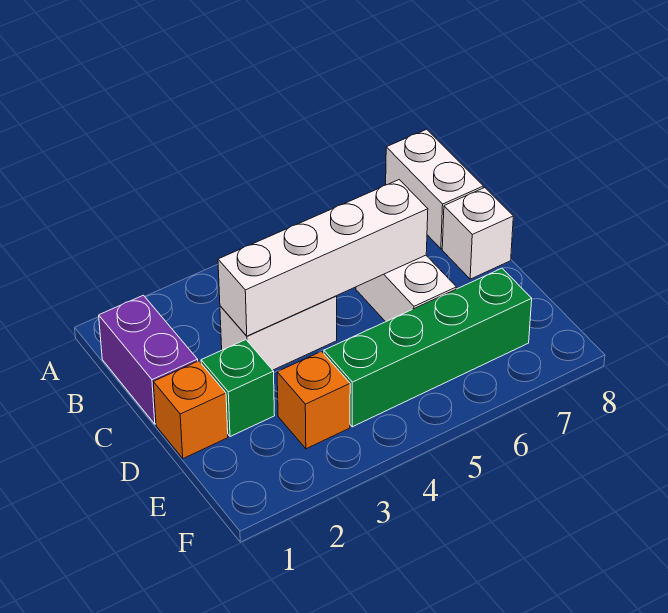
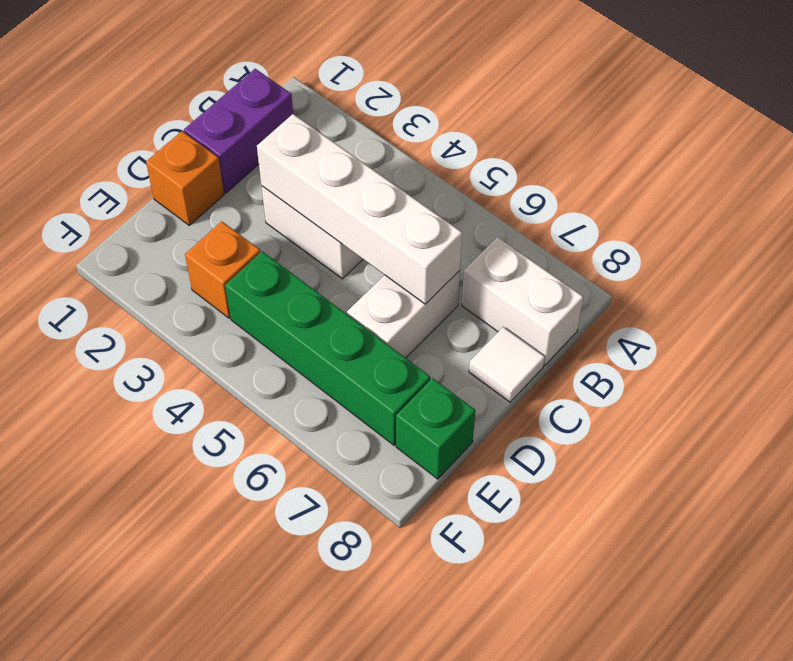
white 1x2 brick [386,129,483,249] -> white 1x2 brick turned to [462,237,583,365]
white 1x1 brick [442,188,513,279] -> white 1x1 tile [469,327,545,402]
green 1x1 brick [201,340,275,437] -> green 1x1 brick moved to [396,378,475,479]

